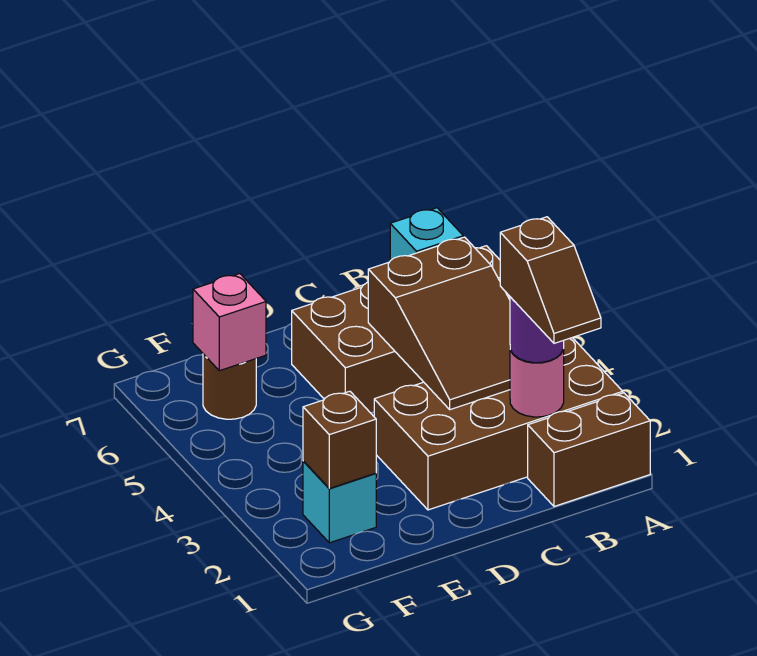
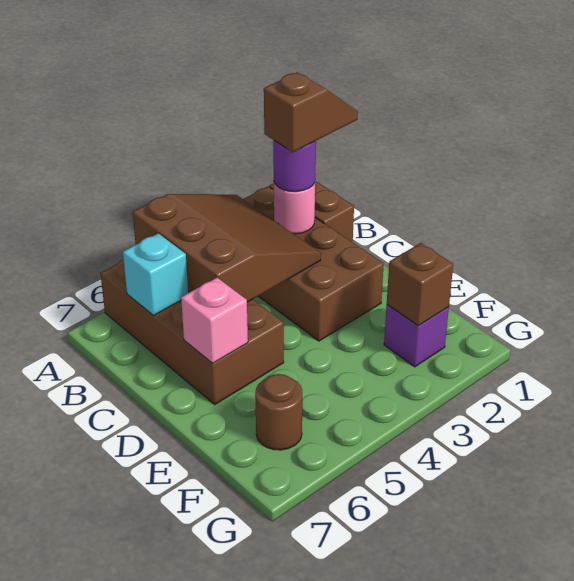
brown 2x3 slope [368,237,510,410] -> brown 3x3 slope [133,194,321,302]
cyan 1x1 brick [303,461,376,543] -> purple 1x1 brick [384,305,449,367]
pink 1x1 brick [193,274,266,371] -> pink 1x1 brick moved to [181,278,248,363]

